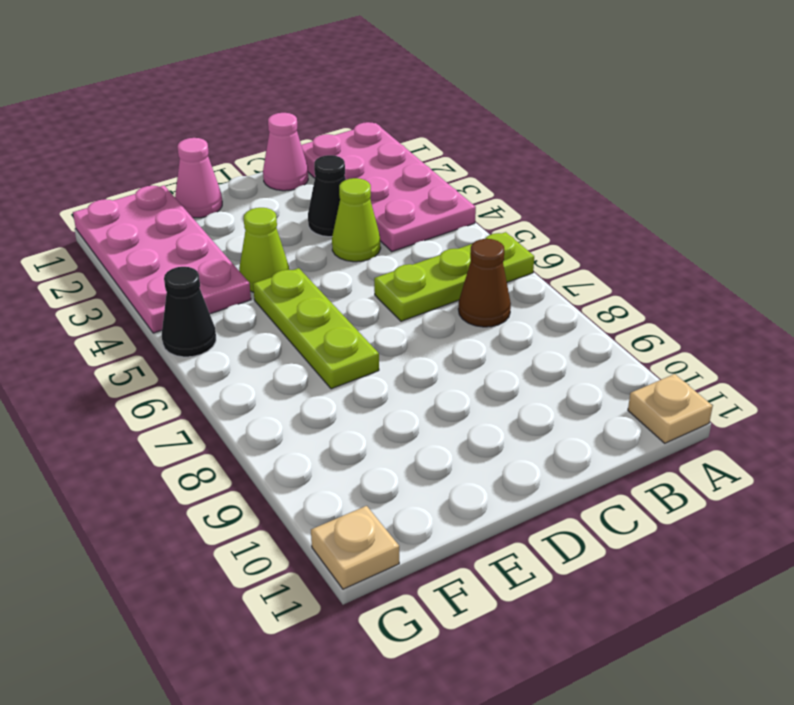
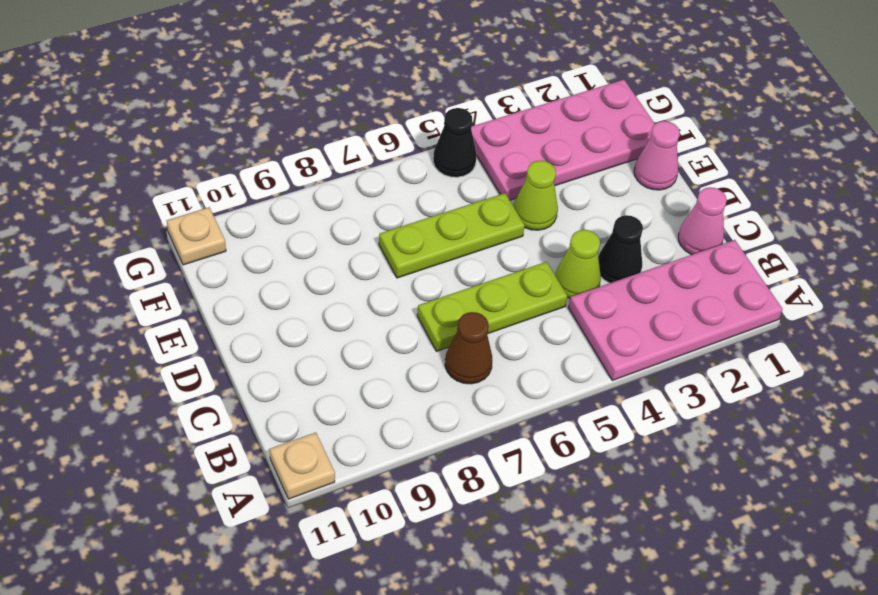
lime 1x3 plate [374,232,534,321] -> lime 1x3 plate turned to [417,262,567,351]

